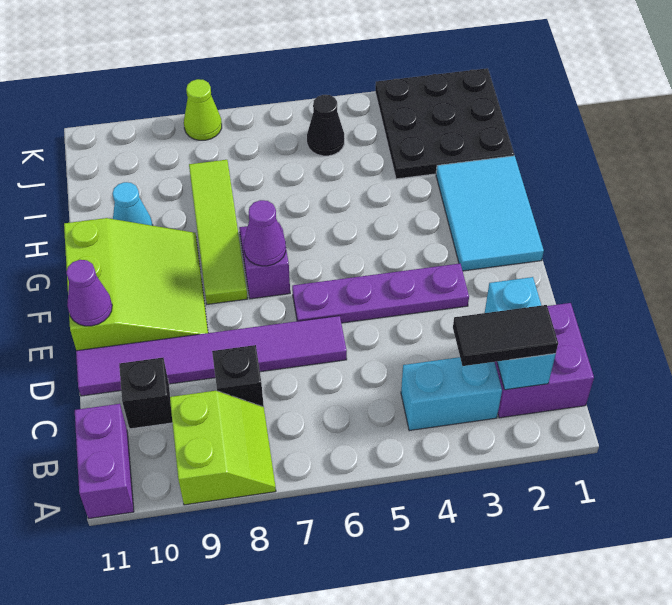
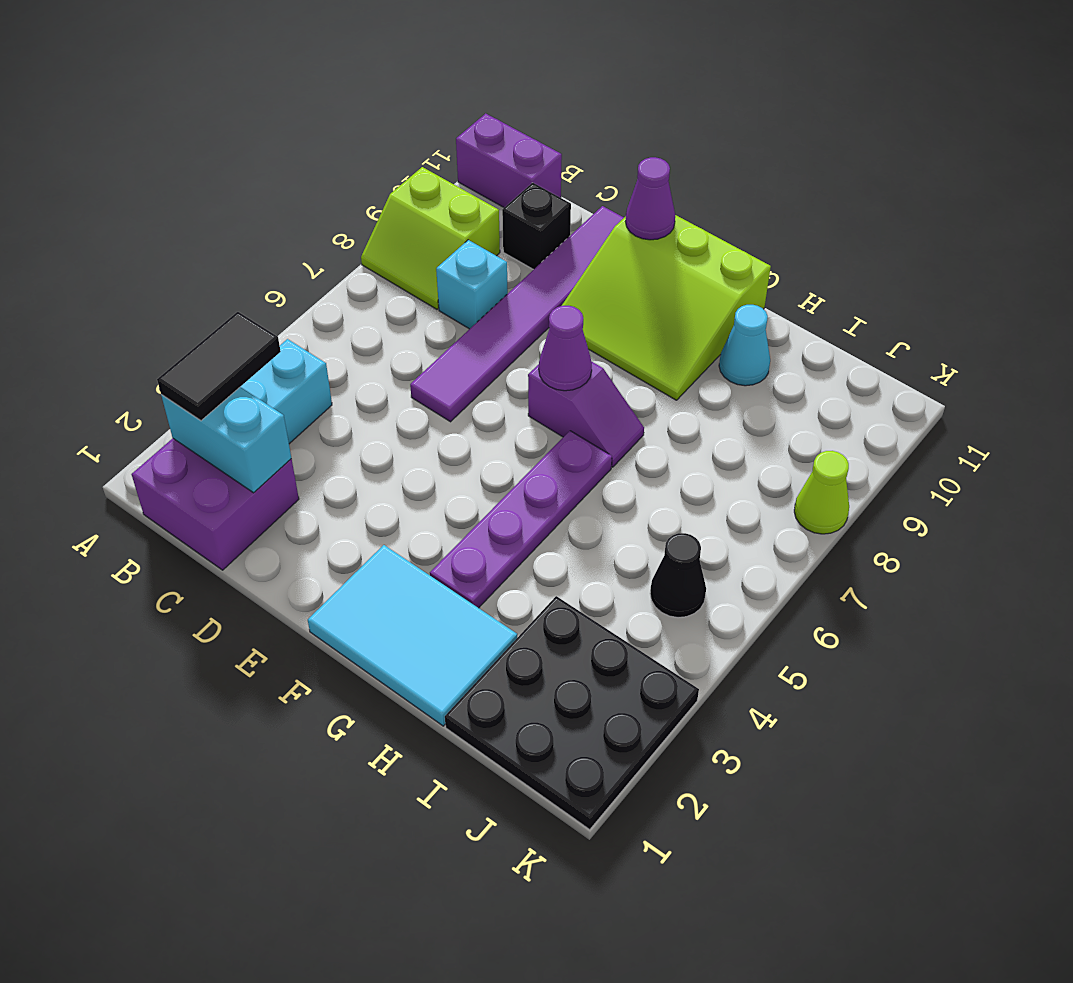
black 1x1 brick [212,345,264,407] -> cyan 1x1 brick [436,240,508,329]
purple 1x4 plate [292,264,469,323] -> purple 1x4 plate moved to [430,431,612,608]
lime 1x4 tile [189,160,248,304] -> none

